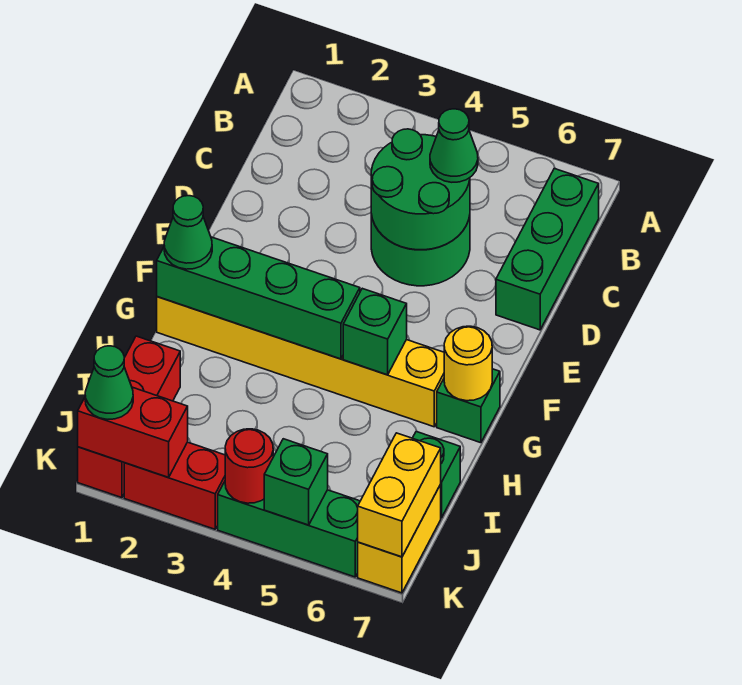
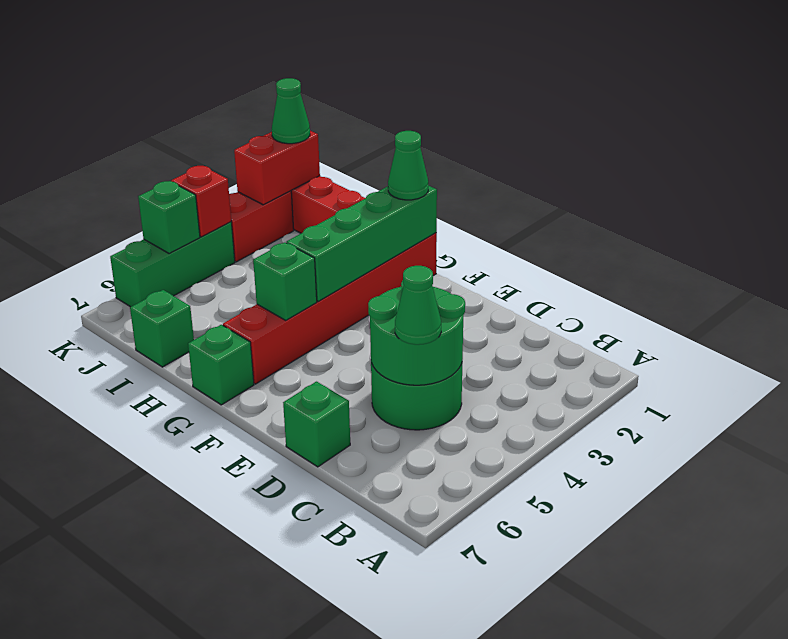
green 1x3 brick [496,168,599,330] -> green 1x1 brick [283,382,350,467]
yellow 1x6 brick [157,297,444,427] -> red 1x6 brick [223,233,437,384]
yellow 1x1 round brick [444,326,492,401] -> none
yellow 1x2 brick [358,485,441,593] -> none
yellow 1x2 brick [358,433,441,557] -> none
red 1x1 round brick [225,429,273,503] -> red 1x1 brick [171,166,231,237]

